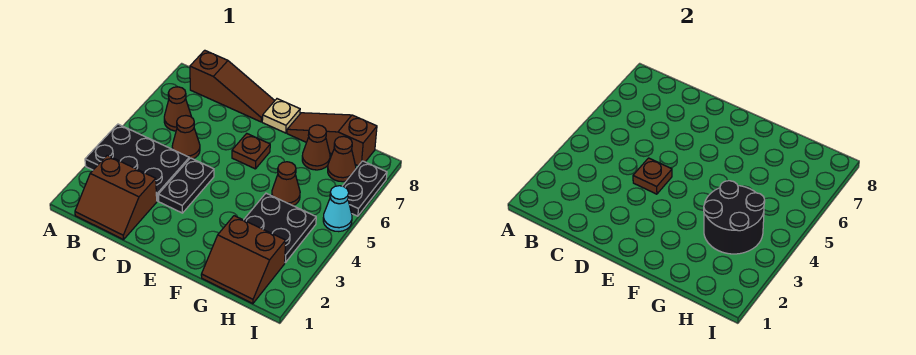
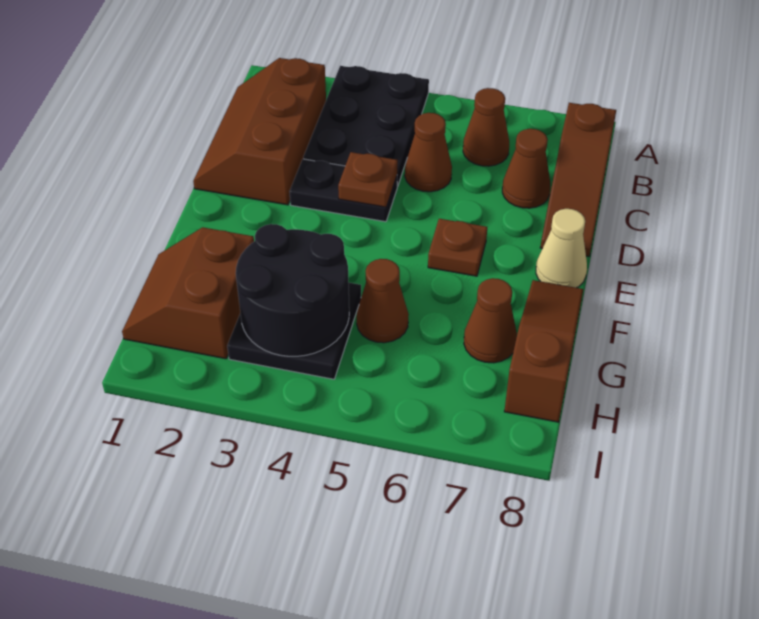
brown 2x2 slope [75,155,157,240] -> brown 2x3 slope [193,58,326,205]
tan 1x1 plate [262,99,300,133] -> tan 1x1 cone [536,209,587,288]
brown 1x1 cone [328,136,356,182] -> brown 1x1 cone moved to [502,129,550,208]
cyan 1x1 cone [323,186,352,232] -> none
black 1x2 plate [343,161,387,216] -> none

